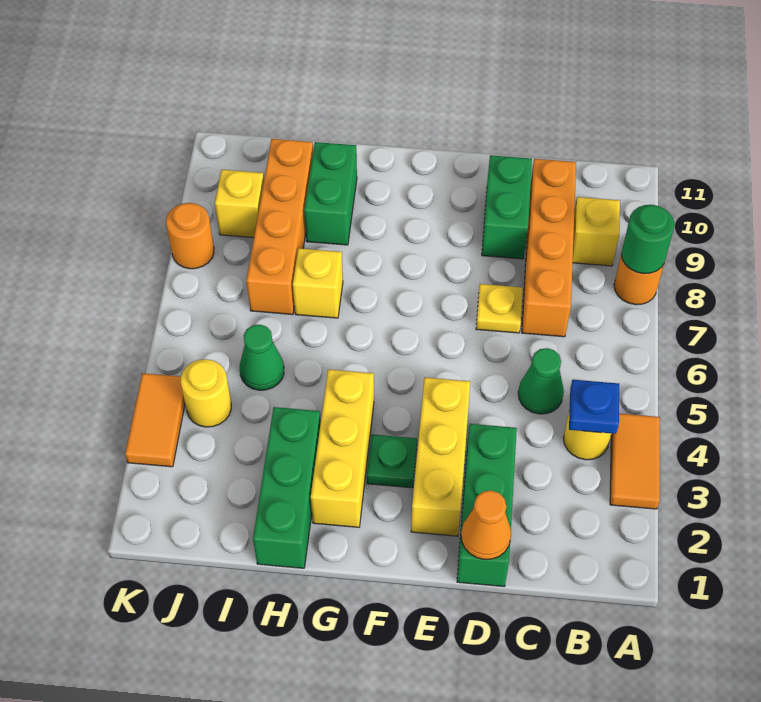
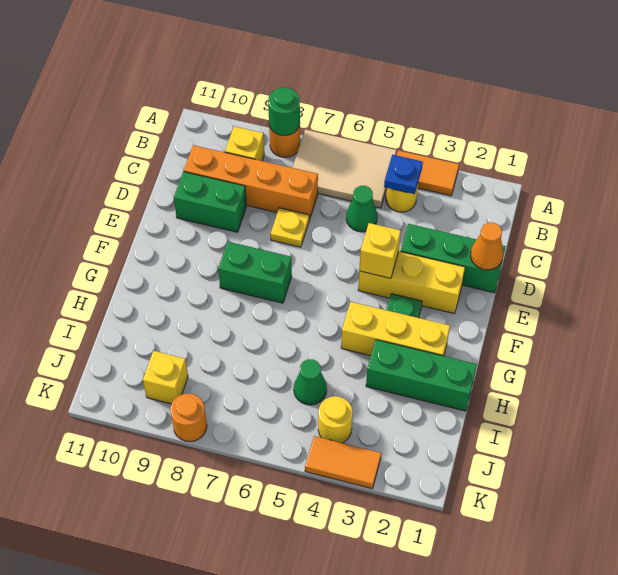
none -> tan 2x3 tile [292,129,396,208]
yellow 1x1 brick [293,248,343,318] -> yellow 1x1 brick moved to [359,223,401,278]
green 1x2 brick [304,142,357,245] -> green 1x2 brick moved to [218,242,292,303]
orange 1x4 brick [246,139,313,314] -> none

